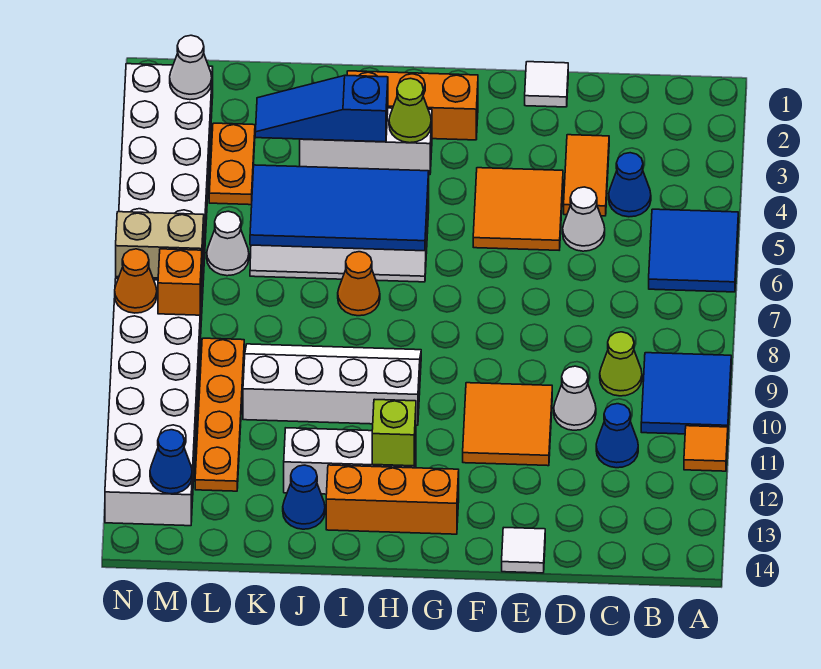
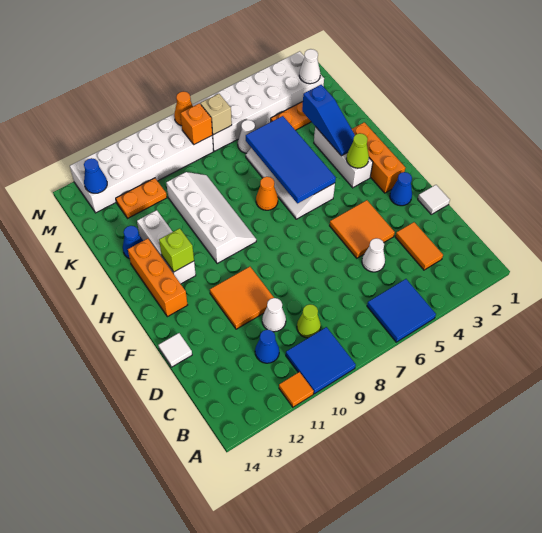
blue 1x1 cone [609,153,651,217] -> blue 1x1 cone moved to [390,172,412,206]
orange 1x2 tile [564,135,609,216] -> orange 1x2 tile turned to [395,222,443,270]
blue 1x3 slope [255,75,388,142] -> blue 1x3 slope turned to [302,85,355,156]
orange 1x4 plate [195,338,244,491] -> orange 1x2 plate [116,178,167,218]
tan 1x2 brick [116,212,204,278] -> tan 1x1 brick [200,94,232,135]

